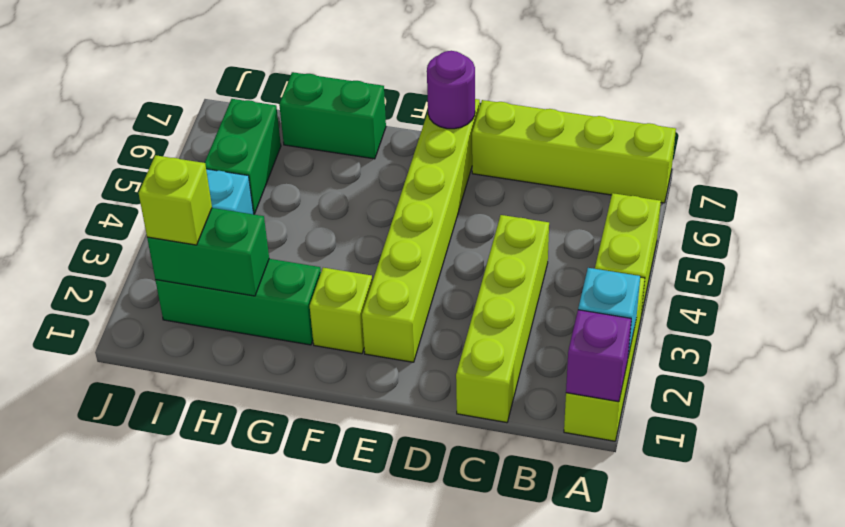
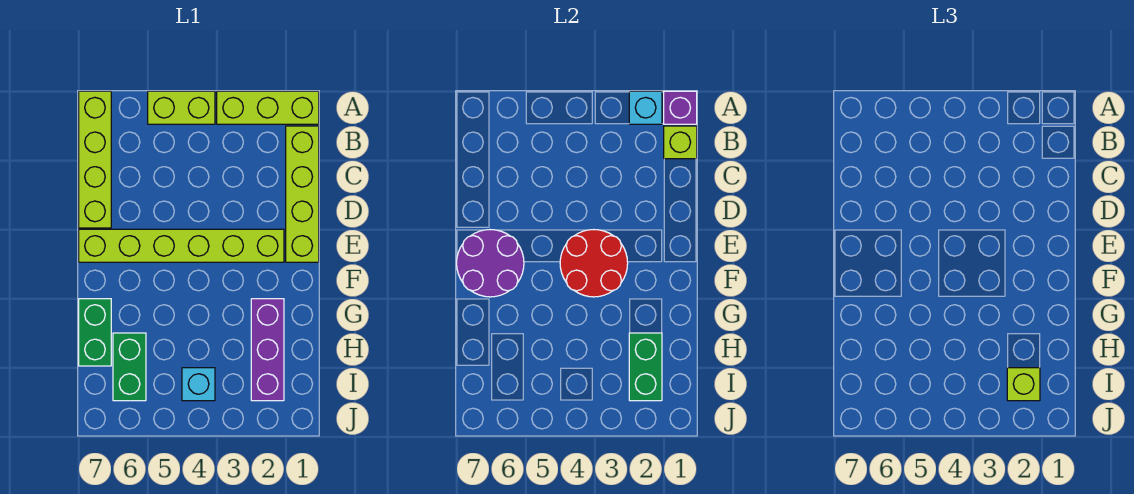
lime 1x4 brick [456,215,549,423] -> lime 1x4 brick turned to [286,126,319,262]
none -> red 2x2 round brick [560,230,628,297]
purple 1x1 round brick [427,51,475,129] -> purple 2x2 round brick [457,230,524,297]
lime 1x1 brick [310,268,372,354] -> lime 1x1 brick moved to [664,126,697,159]
green 1x3 brick [155,259,321,345] -> purple 1x3 brick [251,299,284,401]
green 1x2 brick [205,99,281,214] -> green 1x2 brick turned to [113,333,146,401]

